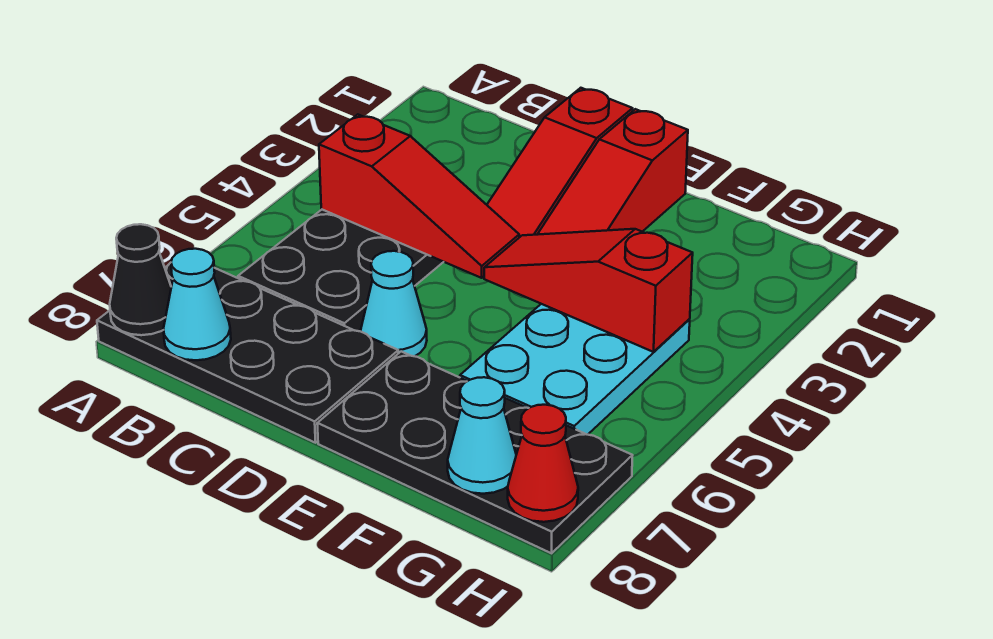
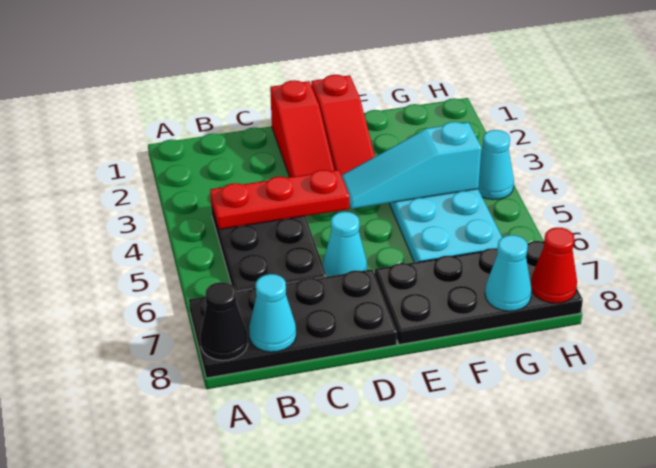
red 1x3 slope [319,114,519,278] -> red 1x3 plate [210,170,349,229]
red 1x3 slope [484,229,693,352] -> cyan 1x3 slope [341,122,481,209]
none -> cyan 1x1 cone [478,130,514,200]

